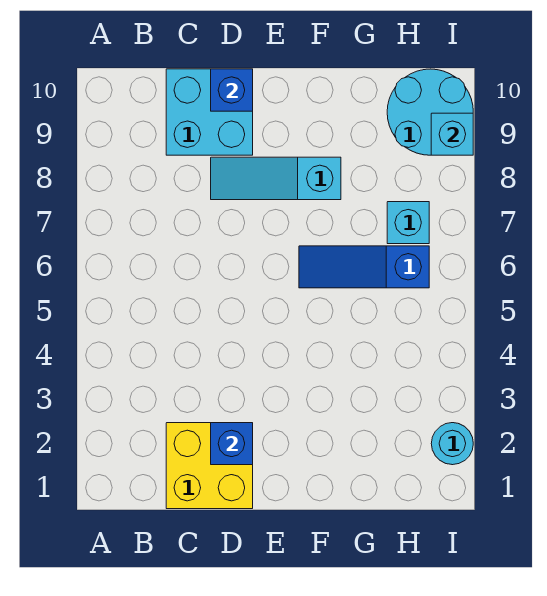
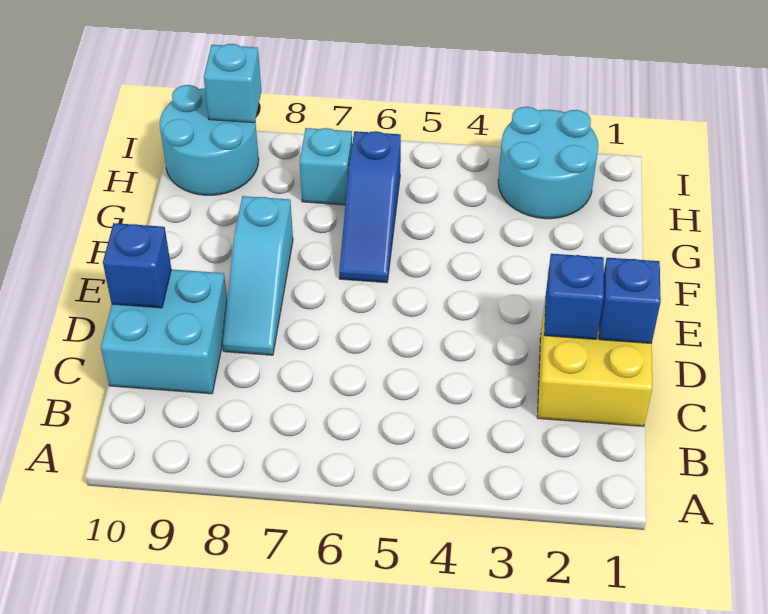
none -> blue 1x1 brick [599,258,661,343]
cyan 1x1 round brick [431,423,473,465] -> cyan 2x2 round brick [498,107,598,219]

